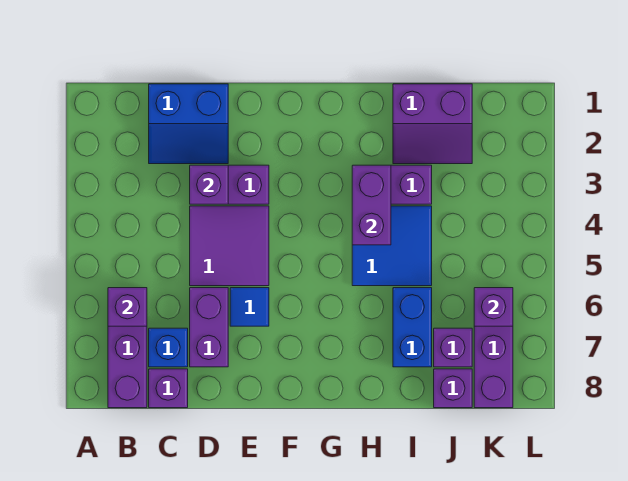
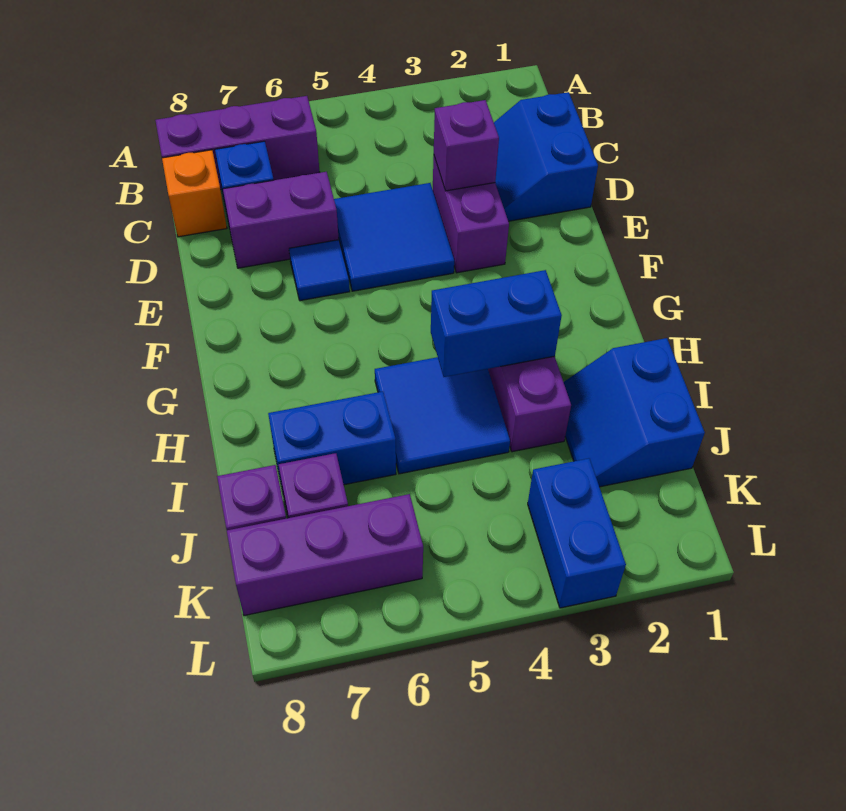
purple 1x1 brick [108,288,147,326] -> none
purple 1x1 brick [149,369,188,408] -> orange 1x1 brick [162,150,227,237]
purple 2x2 tile [190,206,269,286] -> blue 2x2 tile [334,183,454,291]
purple 1x2 brick [352,165,391,245] -> blue 1x2 brick [431,270,562,377]
purple 2x2 slope [393,84,472,164] -> blue 2x2 slope [564,338,705,487]
none -> blue 1x2 brick [528,458,626,608]
purple 1x1 brick [474,288,513,326] -> none

